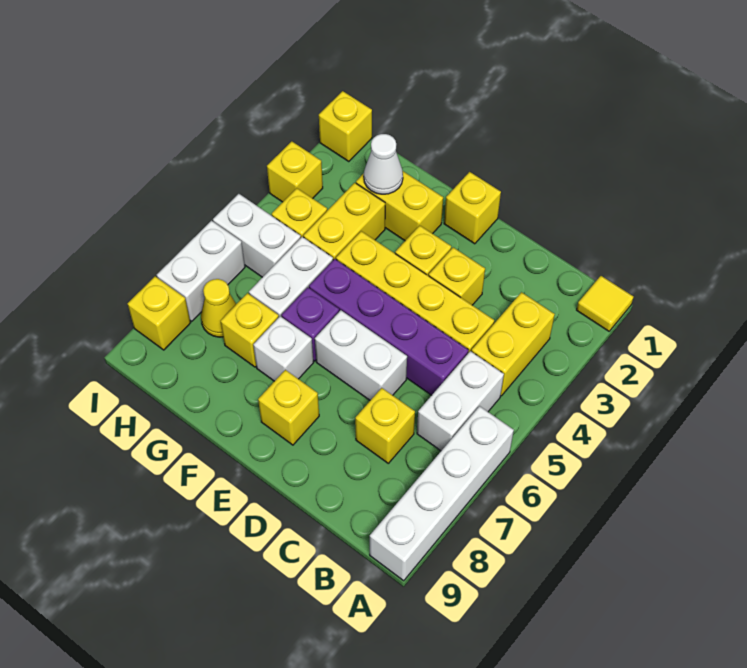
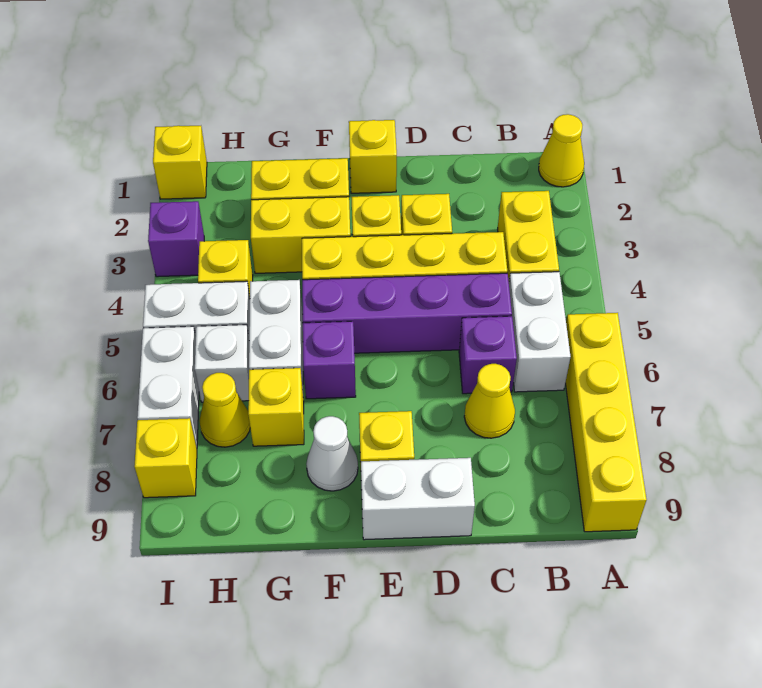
yellow 1x1 tile [577,276,633,331] -> yellow 1x1 cone [539,114,584,187]
white 1x4 brick [370,406,514,581] -> yellow 1x4 brick [565,313,647,532]
none -> purple 1x1 brick [459,316,517,394]
yellow 1x1 brick [355,388,415,463] -> yellow 1x1 cone [464,364,515,438]
white 1x2 brick [315,310,407,400] -> white 1x2 brick moved to [361,458,475,540]
white 1x1 brick [253,316,314,381] -> white 1x1 brick moved to [195,325,249,402]
white 1x1 cone [364,134,403,194] -> white 1x1 cone moved to [306,416,358,491]
yellow 1x2 brick [304,183,385,260] -> yellow 1x2 brick turned to [251,197,350,273]
yellow 1x1 brick [267,141,323,202] -> purple 1x1 brick [148,201,204,277]

